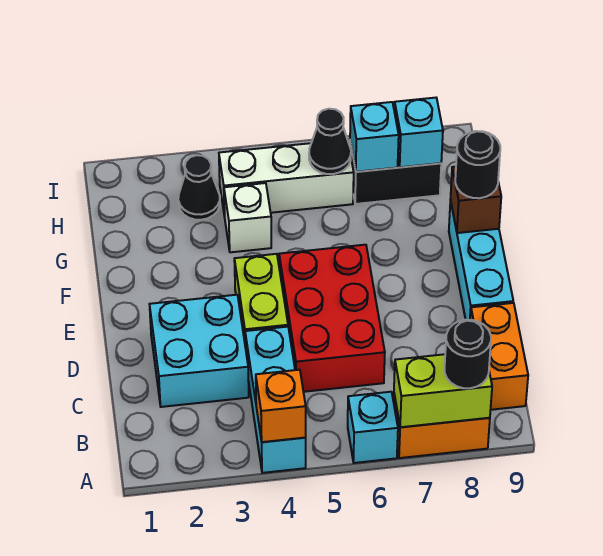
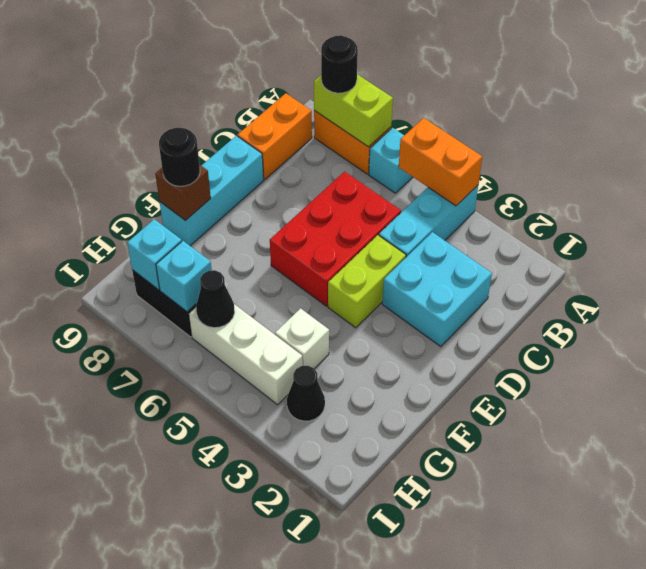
orange 1x1 brick [256,370,306,442] -> orange 1x2 brick [399,118,482,206]

